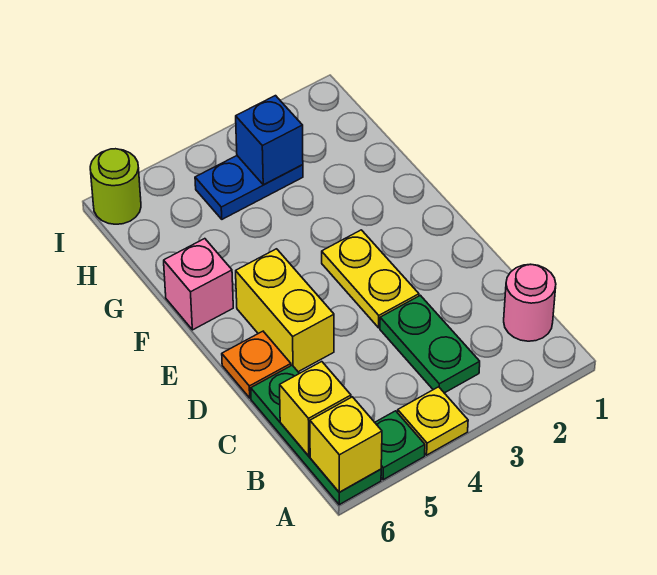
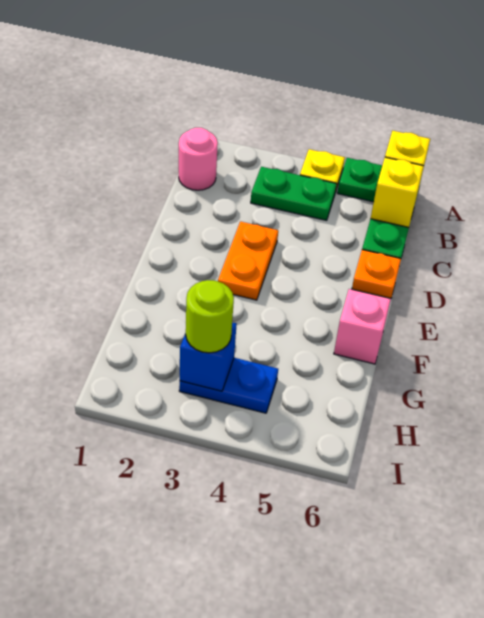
green 1x2 plate [380,295,480,393] -> green 1x2 plate turned to [251,167,337,220]
yellow 1x2 plate [322,230,419,328] -> orange 1x2 plate [218,222,278,300]
yellow 1x2 brick [236,249,334,372] -> none
lime 1x1 round brick [90,149,141,224] -> lime 1x1 round brick moved to [186,280,234,353]

